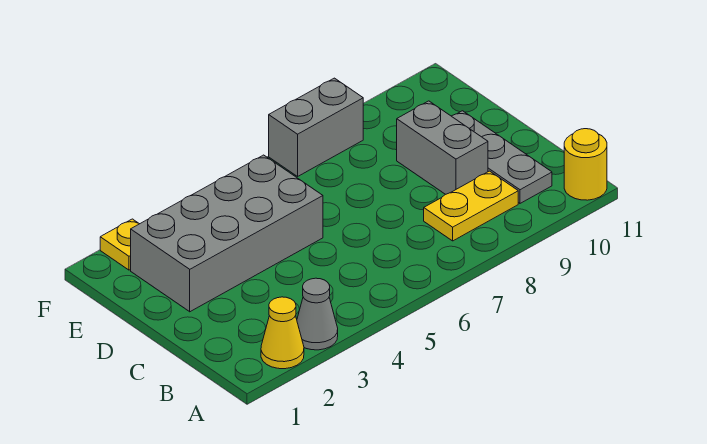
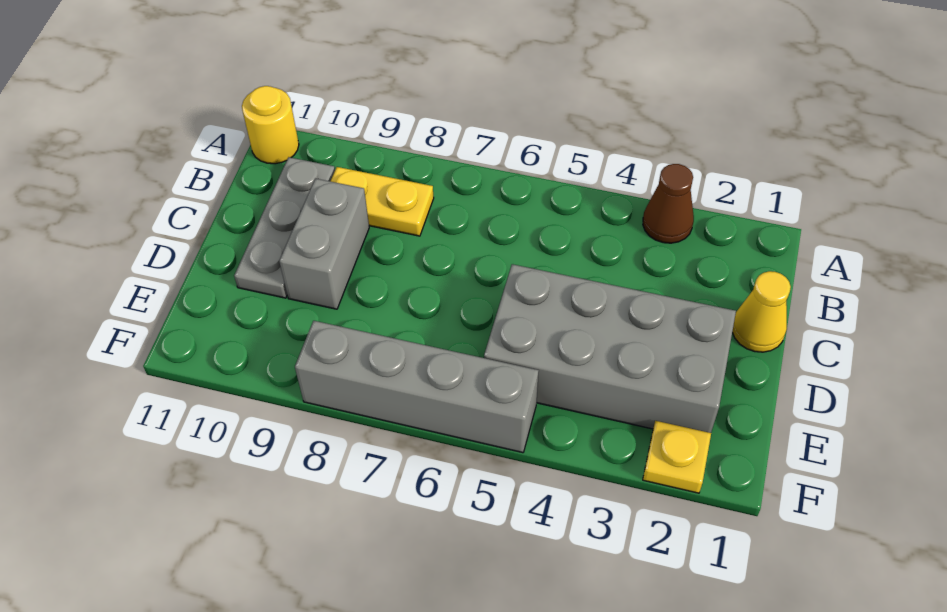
yellow 1x1 cone [261,297,304,369] -> yellow 1x1 cone moved to [732,271,791,352]
grey 1x1 cone [297,278,338,350] -> brown 1x1 cone [643,164,694,243]
grey 1x2 brick [269,78,363,176] -> grey 1x4 brick [295,321,539,453]

